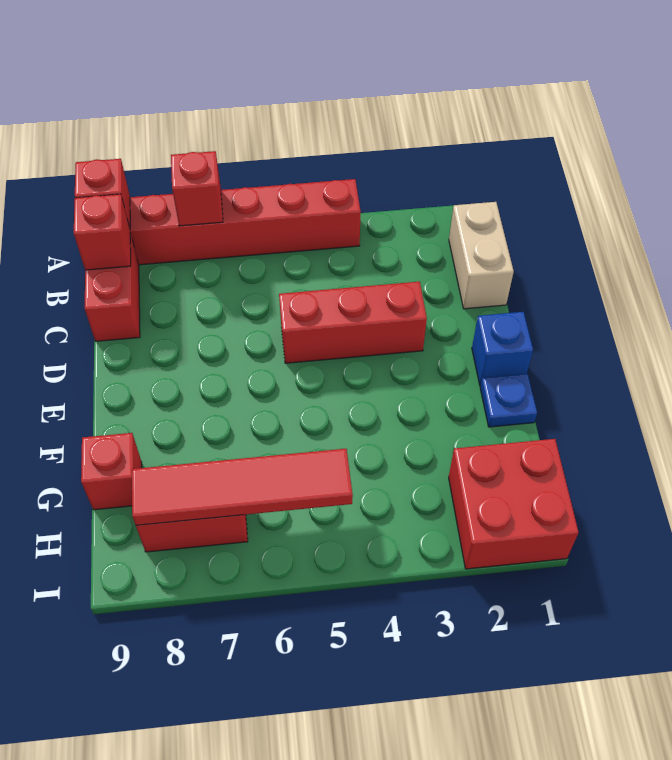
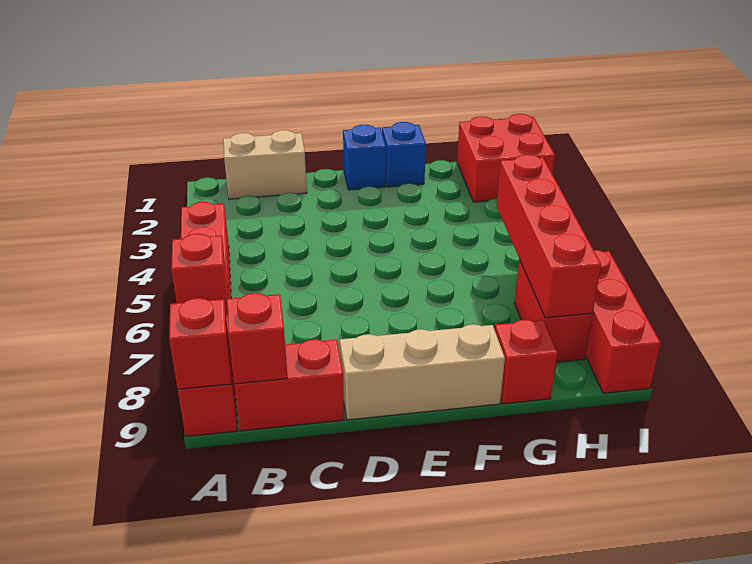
red 1x3 brick [279,282,427,363] -> red 1x3 brick moved to [586,250,661,393]
none -> tan 1x3 brick [340,324,505,420]
blue 1x1 plate [480,374,537,427] -> blue 1x1 brick [382,122,426,187]
red 1x4 tile [132,449,353,525] -> red 1x4 brick [497,155,601,318]

